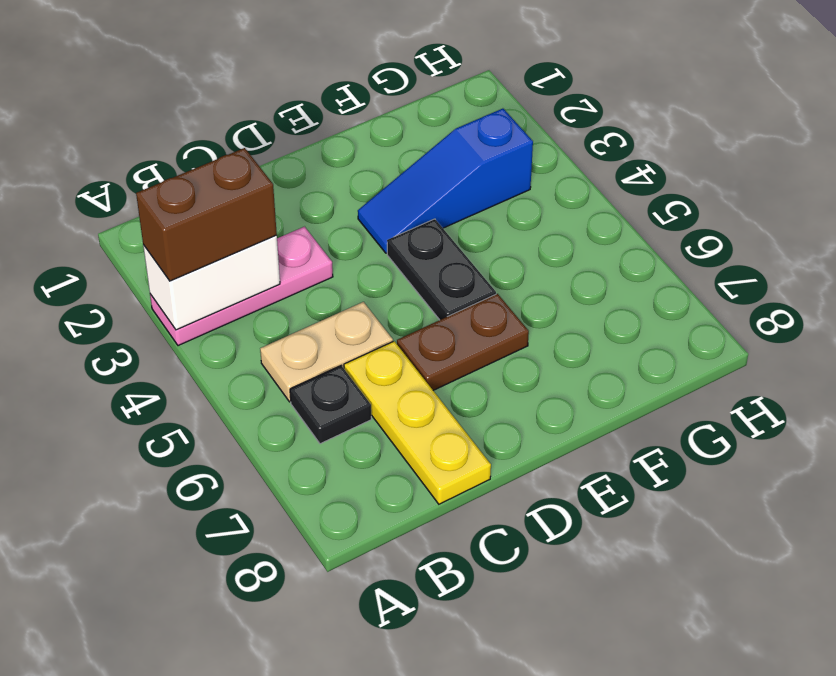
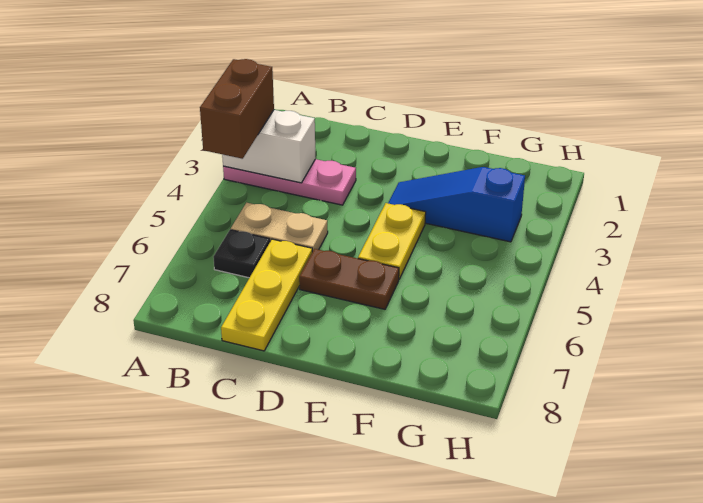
brown 1x2 brick [136,148,277,281] -> brown 1x2 brick turned to [200,59,274,159]
black 1x2 plate [387,219,496,320] -> yellow 1x2 plate [358,203,426,279]

